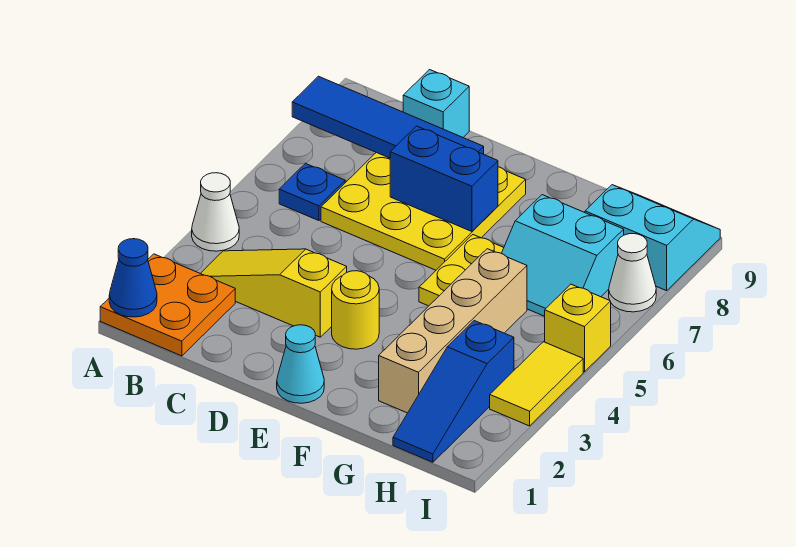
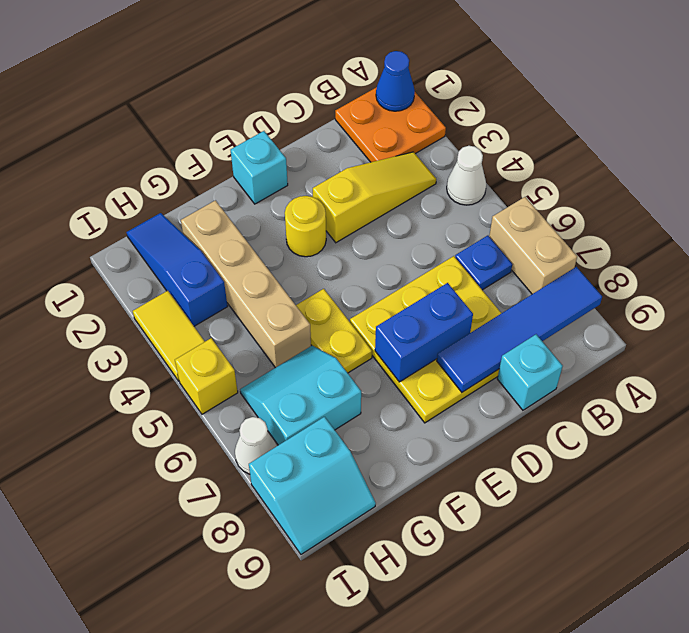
none -> tan 1x2 brick [489,197,577,294]
cyan 1x1 cone [277,325,324,403] -> cyan 1x1 brick [231,131,288,204]

